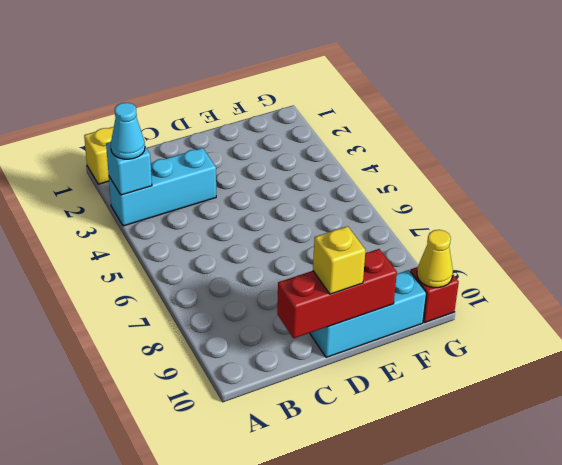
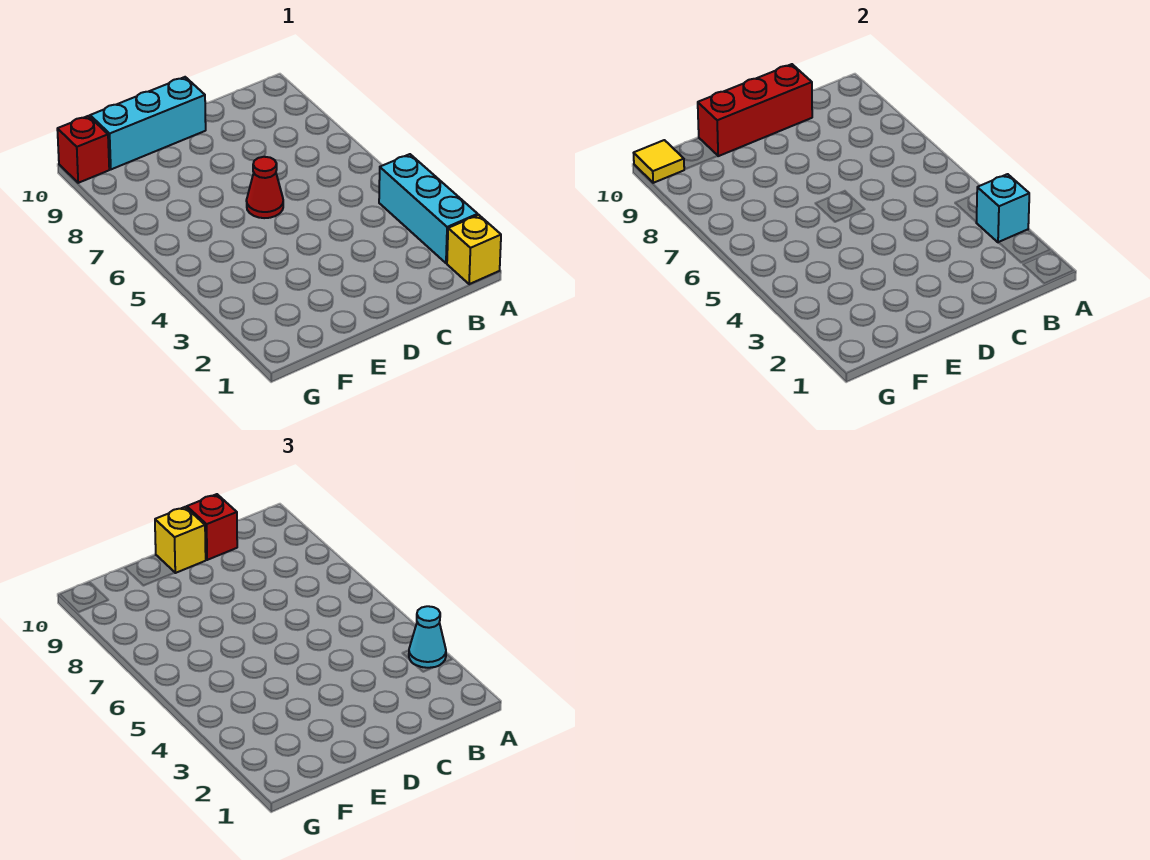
cyan 1x3 brick [109,148,216,226] -> cyan 1x3 brick turned to [379,154,478,263]
none -> red 1x1 brick [187,494,237,560]
none -> red 1x1 cone [246,157,283,218]
yellow 1x1 cone [417,230,453,288] -> yellow 1x1 tile [634,140,684,183]

